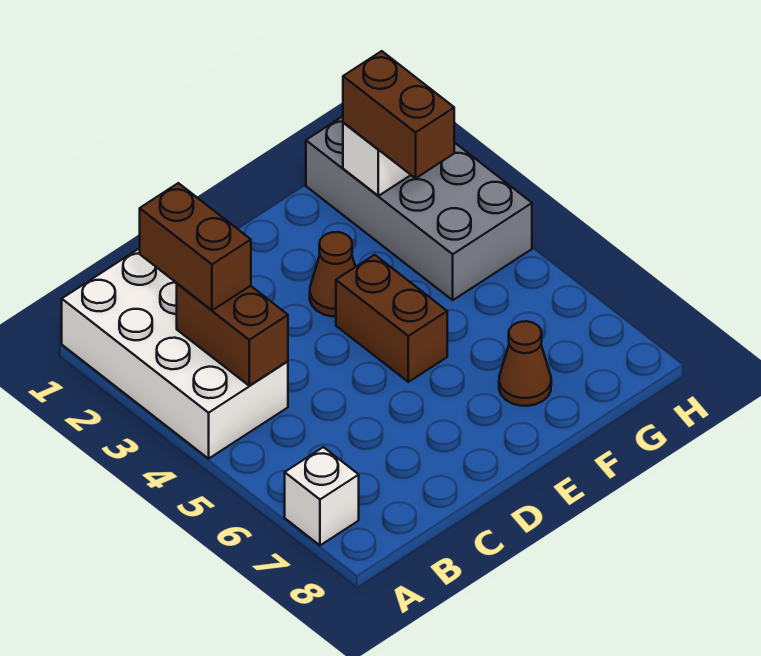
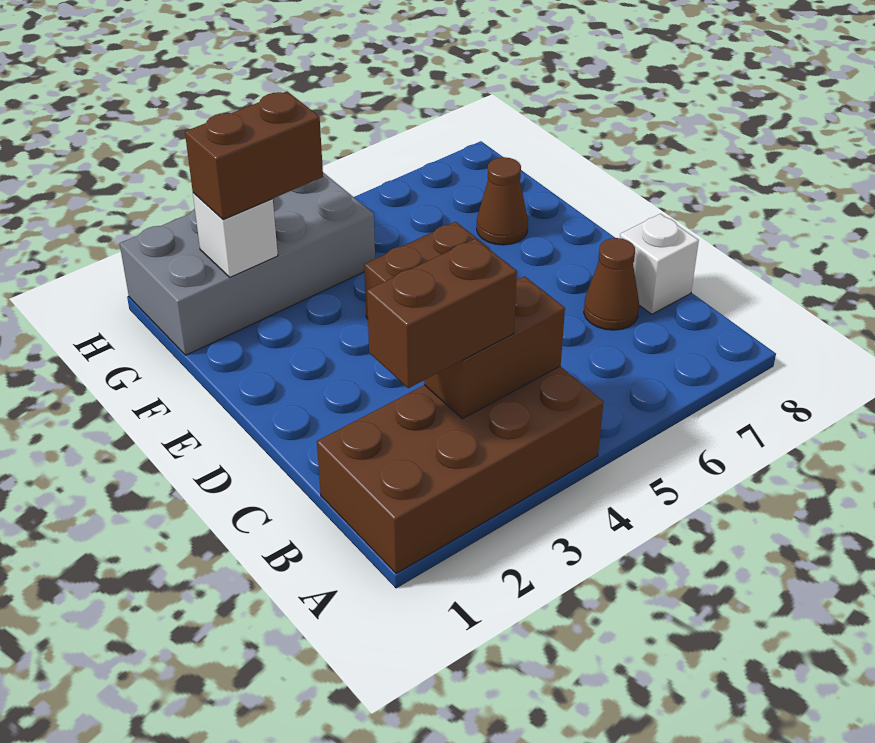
white 2x4 brick [62,248,288,459] -> brown 2x4 brick [317,366,603,573]
white 1x1 brick [285,447,359,545] -> white 1x1 brick moved to [620,214,699,314]
brown 1x1 cone [310,232,355,316] -> brown 1x1 cone moved to [584,238,639,330]

